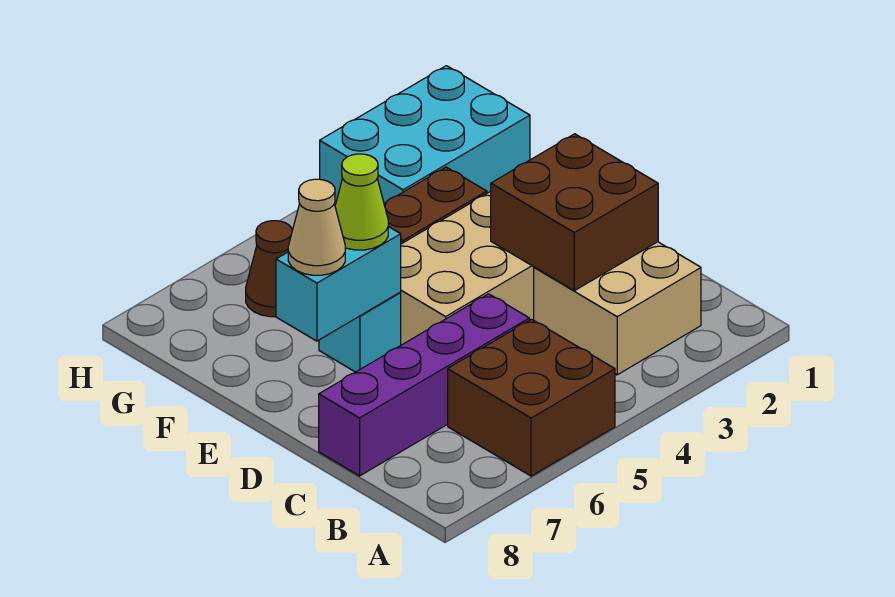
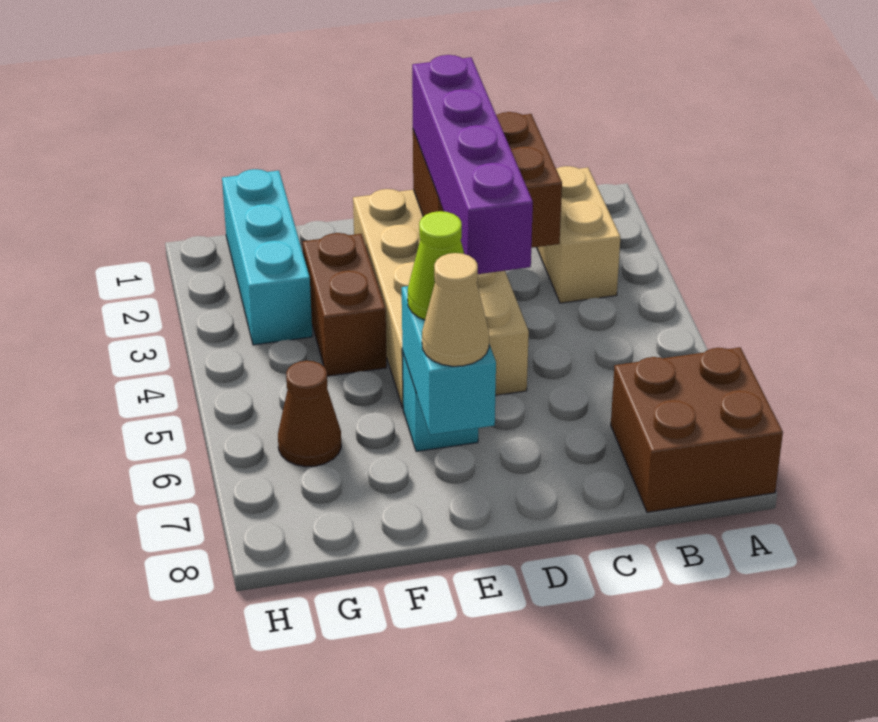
brown 2x2 brick [448,319,615,476] -> brown 2x2 brick moved to [611,347,783,512]
tan 2x2 brick [534,242,701,375] -> tan 1x2 brick [537,166,620,303]
purple 1x4 brick [319,294,529,476] -> purple 1x4 brick moved to [412,55,533,274]
cyan 2x3 brick [320,66,530,205] -> cyan 1x3 brick [222,169,312,345]

